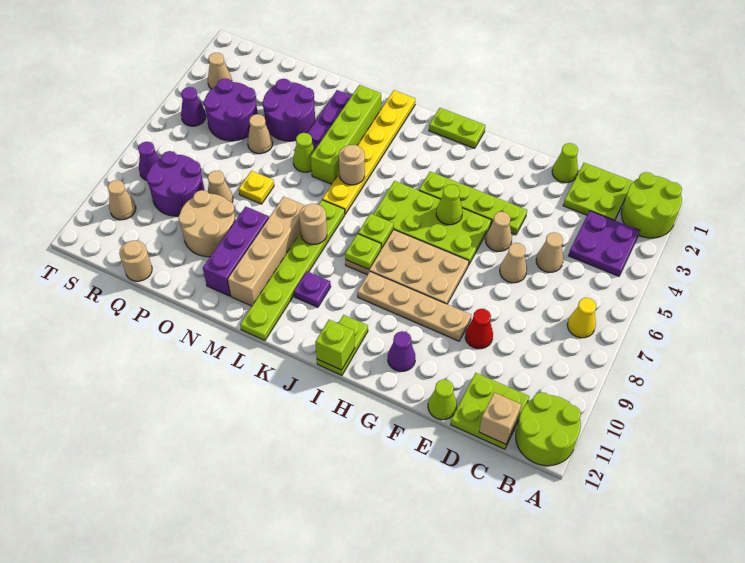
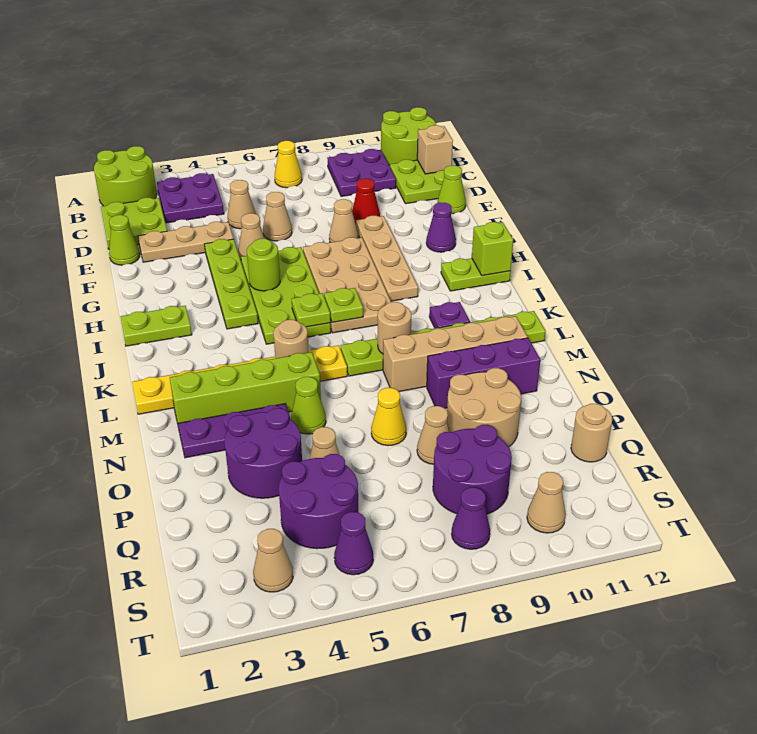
none -> purple 2x2 plate [327,149,396,196]
none -> tan 1x3 plate [138,222,234,262]
none -> tan 1x1 cone [329,199,359,242]
lime 1x1 cone [436,184,463,225] -> lime 1x1 round brick [247,239,280,291]
lime 1x2 plate [429,108,485,148] -> lime 1x2 plate turned to [121,306,192,346]
lime 1x1 plate [345,234,381,269] -> lime 1x1 plate moved to [292,293,330,327]
yellow 1x1 plate [239,171,274,204] -> yellow 1x1 cone [371,388,406,446]

